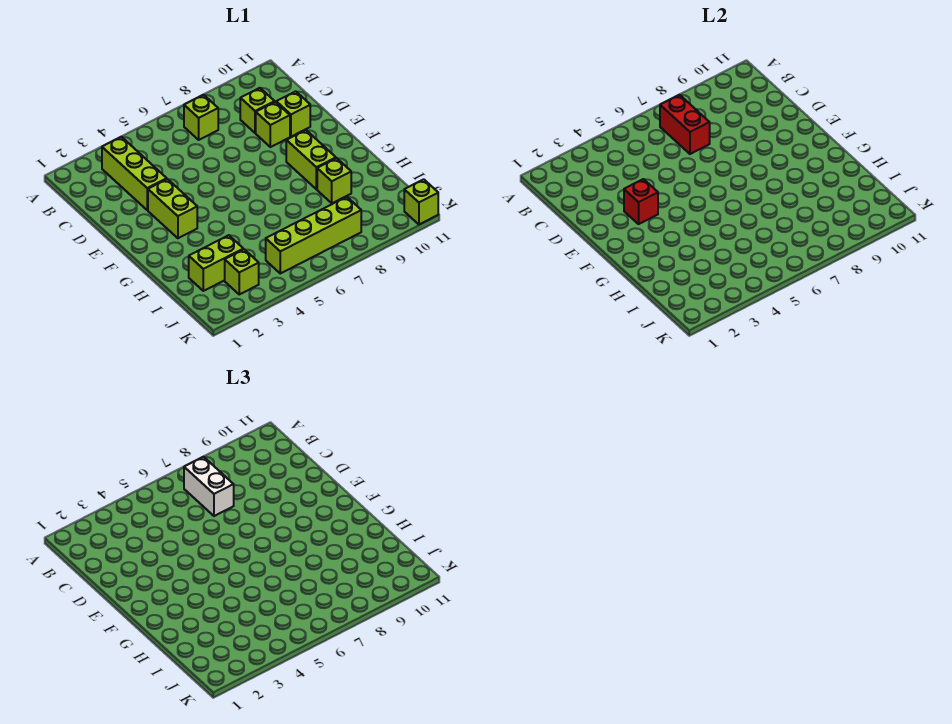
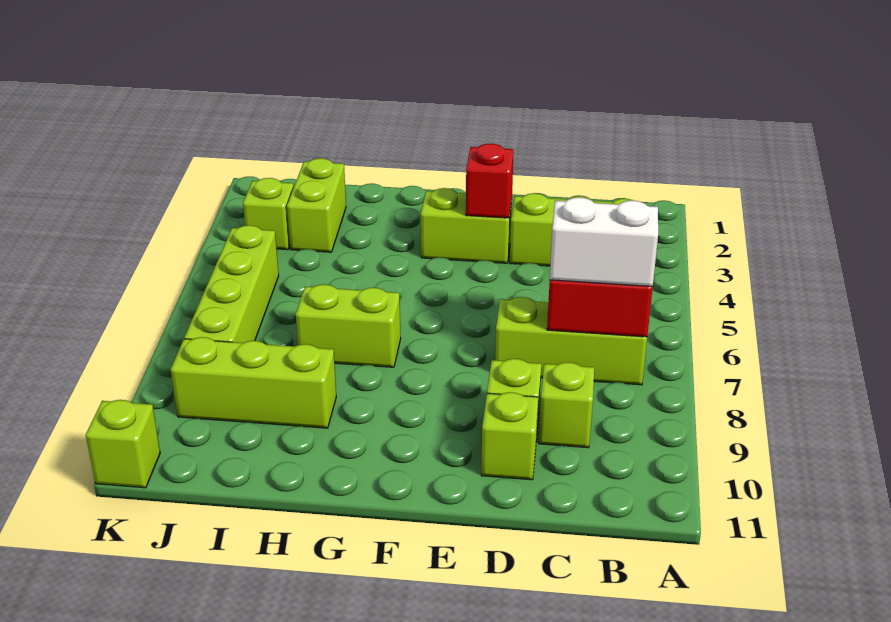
lime 1x1 brick [184,95,218,140] -> lime 1x3 brick [495,297,647,385]
lime 1x2 brick [286,130,336,189] -> lime 1x2 brick moved to [296,284,401,367]
lime 1x1 brick [317,158,351,203] -> lime 1x3 brick [171,337,336,428]

